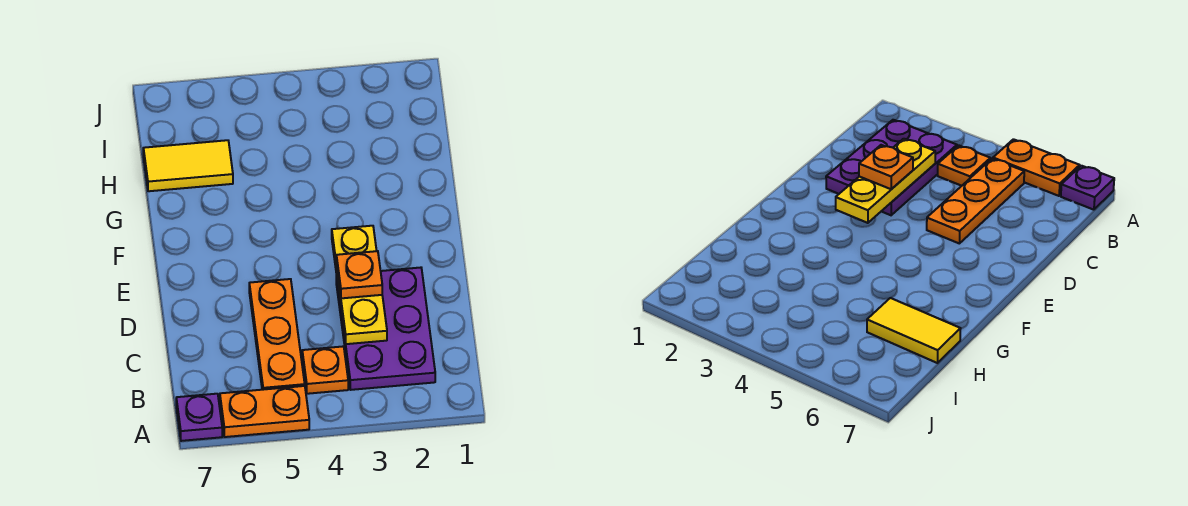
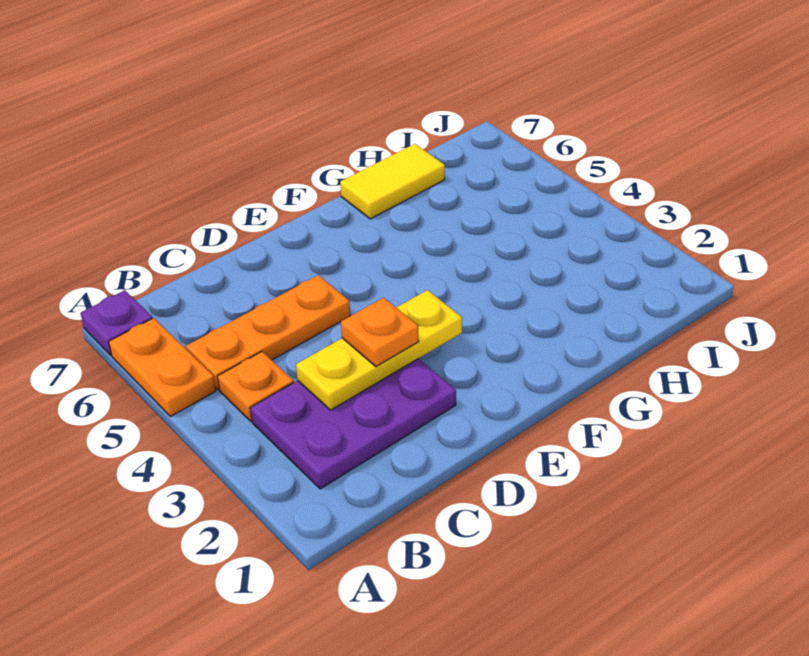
yellow 1x2 tile [143,140,233,191] -> yellow 1x2 tile turned to [340,144,445,219]

